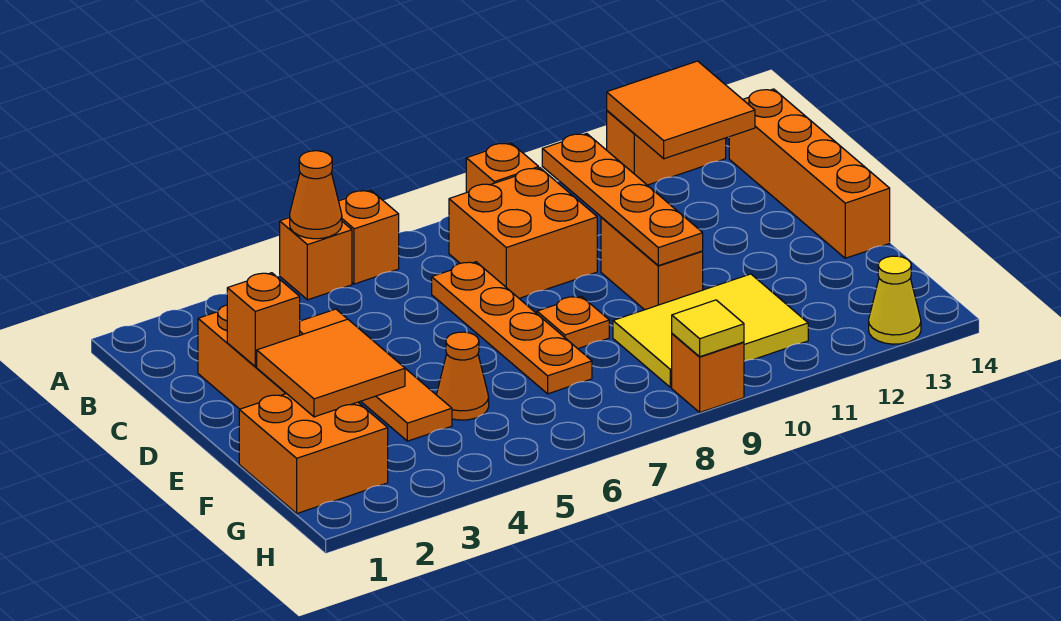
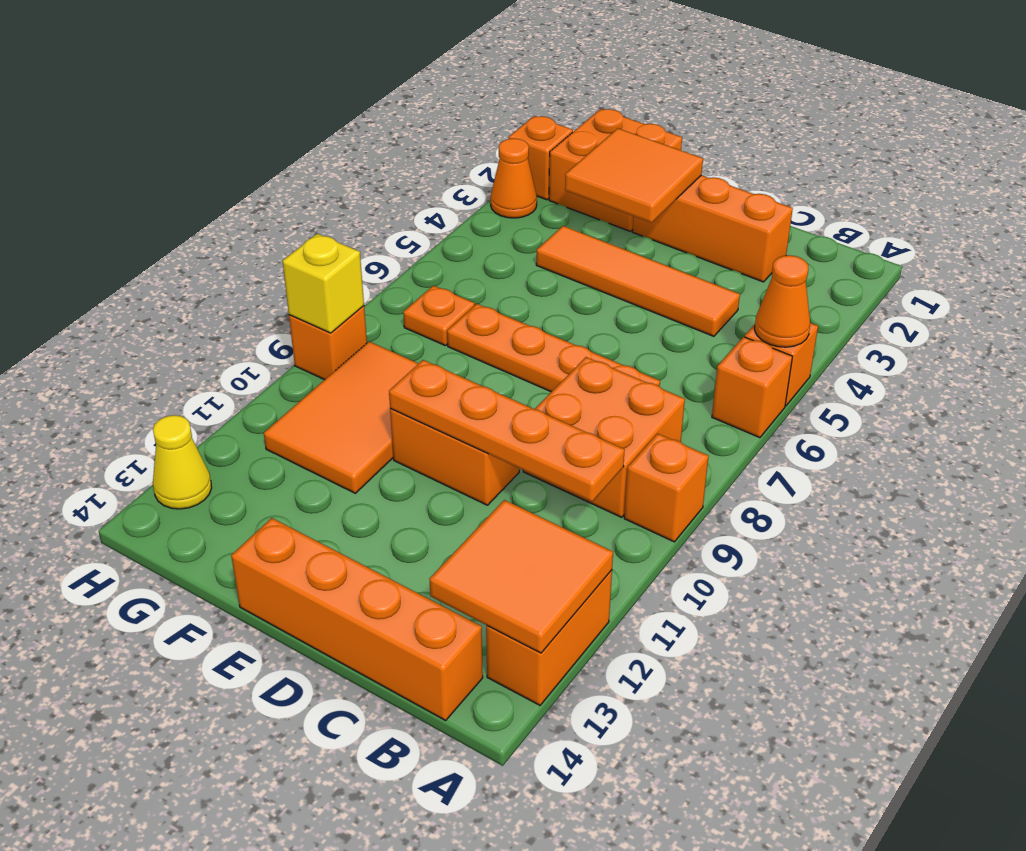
orange 1x1 brick [227,273,300,367] -> orange 1x1 brick moved to [509,116,573,200]
orange 1x1 plate [537,296,609,349] -> orange 1x1 plate moved to [403,286,475,346]
orange 1x1 cone [437,332,489,420] -> orange 1x1 cone moved to [490,138,537,218]
yellow 2x3 tile [613,274,808,387] -> orange 2x3 tile [264,342,419,493]
yellow 1x1 tile [672,300,744,357] -> yellow 1x1 brick [283,234,364,333]

